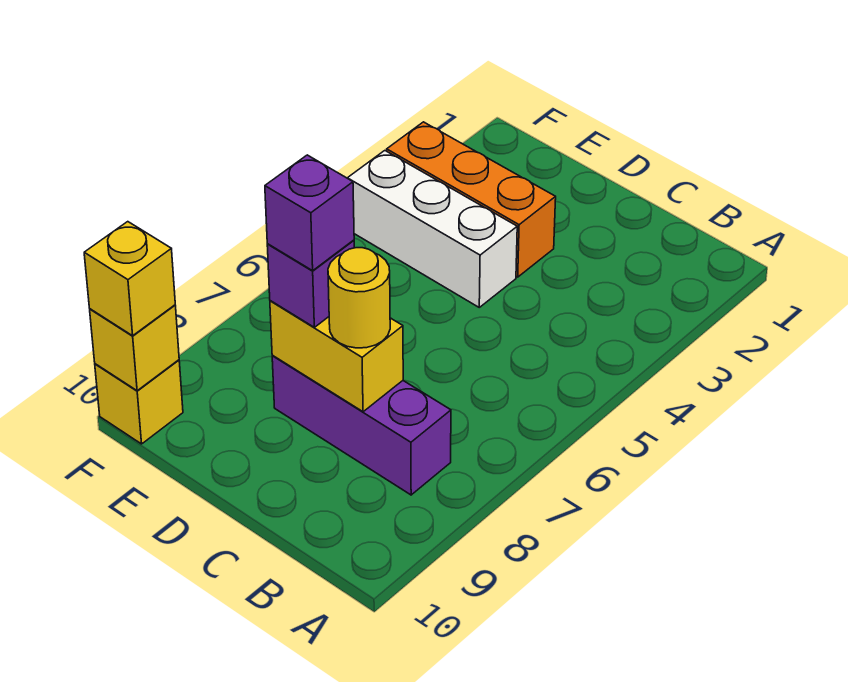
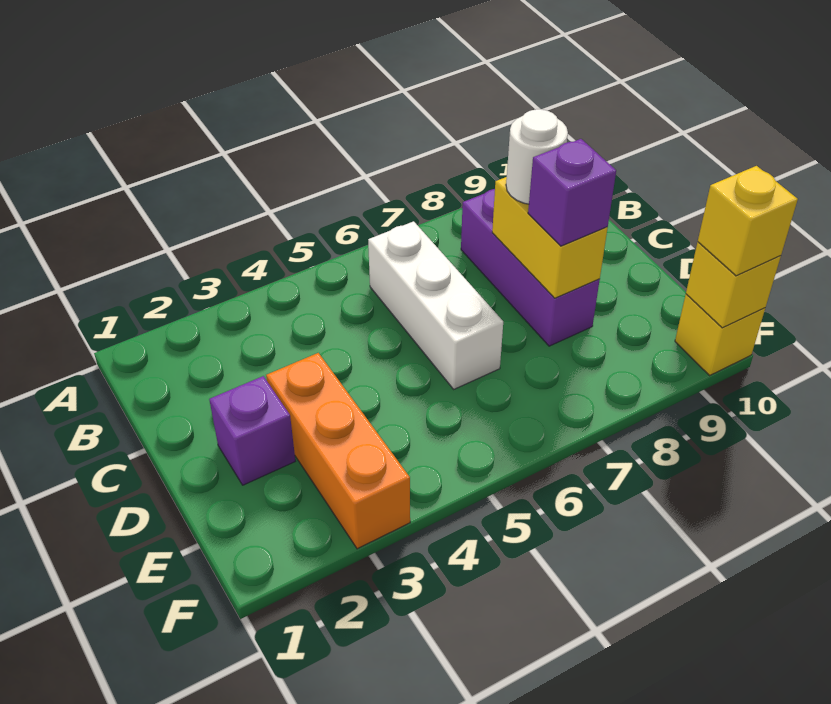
yellow 1x1 round brick [328,248,390,348] -> white 1x1 round brick [506,109,568,204]
white 1x3 brick [348,151,517,307] -> white 1x3 brick moved to [368,221,503,389]
purple 1x1 brick [265,155,354,271] -> purple 1x1 brick moved to [209,376,295,485]

